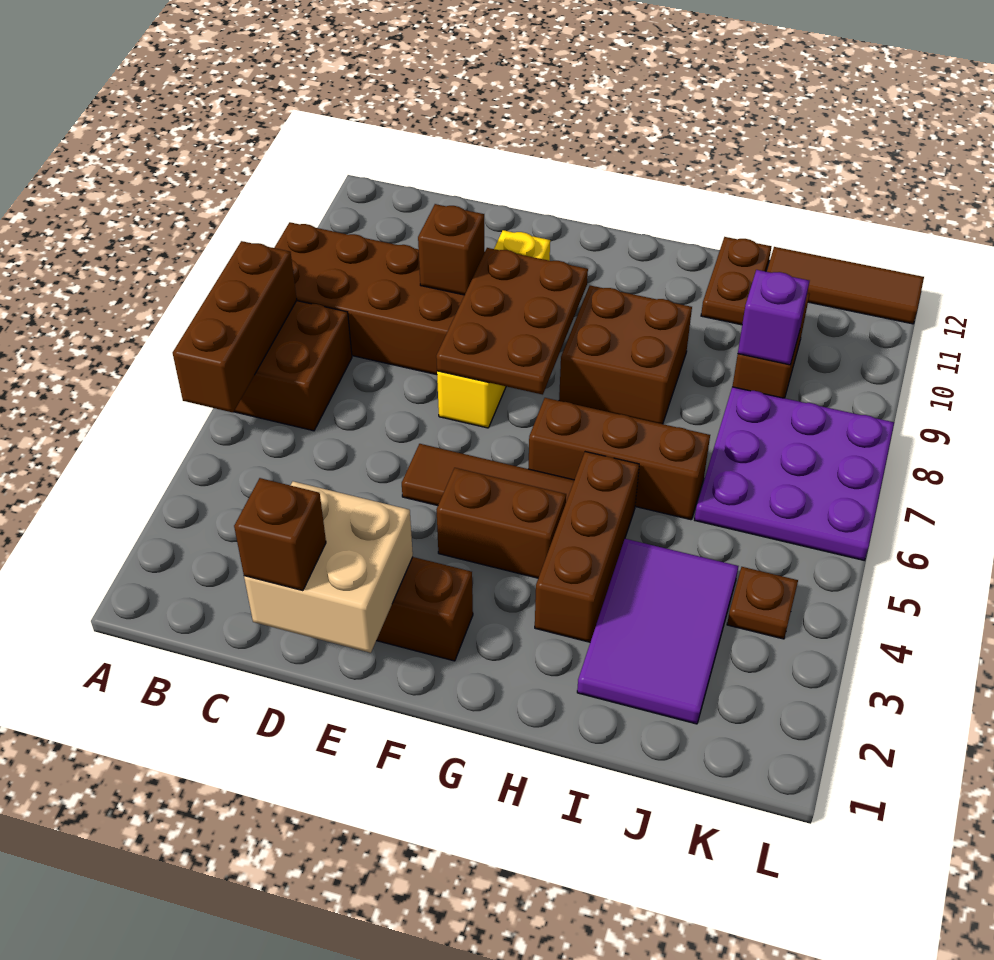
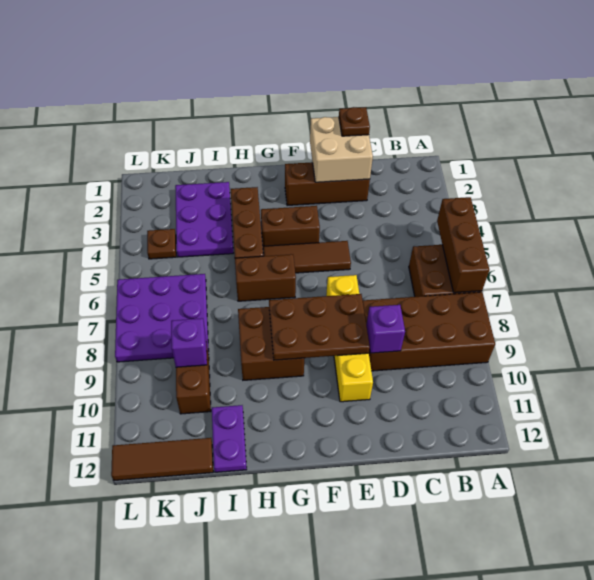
brown 1x1 brick [234,478,326,591] -> brown 1x1 plate [339,107,370,136]
brown 1x1 brick [418,204,485,295] -> purple 1x1 brick [366,305,405,353]
brown 2x3 plate [436,248,588,395] -> brown 2x3 plate turned to [269,294,370,360]
brown 1x3 brick [528,398,710,520] -> brown 1x2 brick [235,254,296,301]
purple 2x3 tile [577,539,738,724] -> purple 2x3 plate [175,182,233,257]
brown 1x2 plate [701,237,772,325] -> purple 1x2 plate [212,405,247,472]

